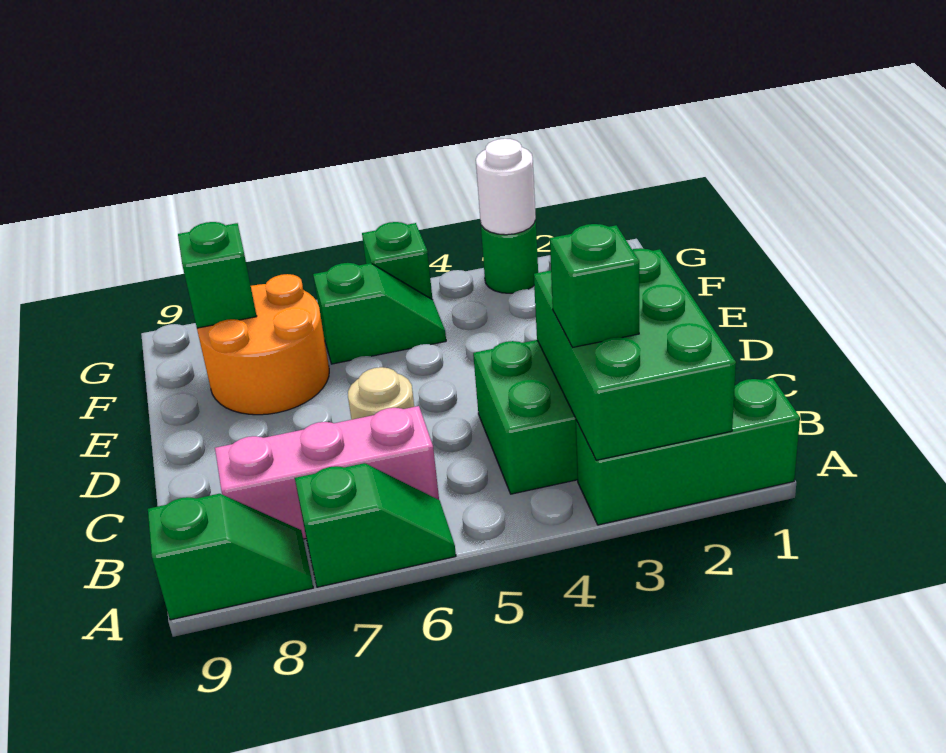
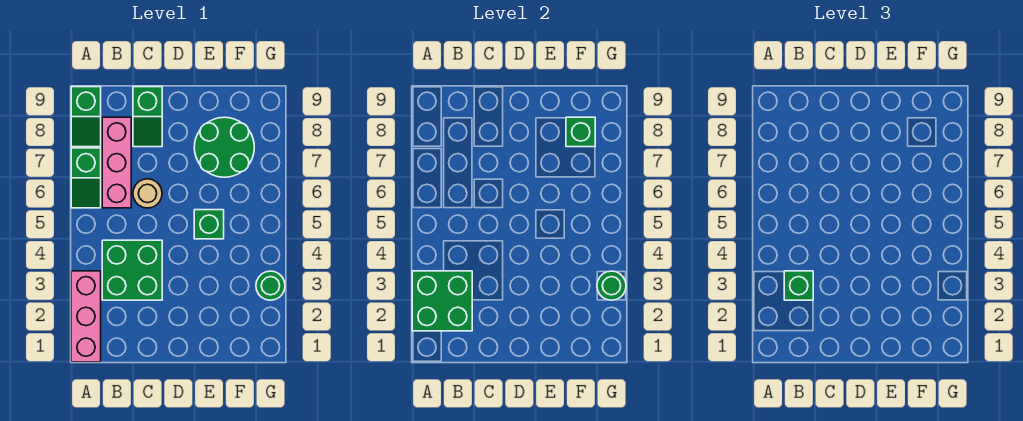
green 1x3 brick [576,378,800,525] -> pink 1x3 brick [71,271,101,362]
green 2x3 brick [534,248,736,460] -> green 2x2 brick [412,271,472,331]
orange 2x2 round brick [197,274,329,415] -> green 2x2 round brick [194,117,254,177]
green 1x2 slope [313,263,446,364] -> green 1x2 slope moved to [133,87,162,147]
white 1x1 round brick [476,139,536,235] -> green 1x1 round brick [597,271,626,300]
green 1x1 brick [362,222,433,300] -> green 1x1 brick moved to [194,210,224,239]

